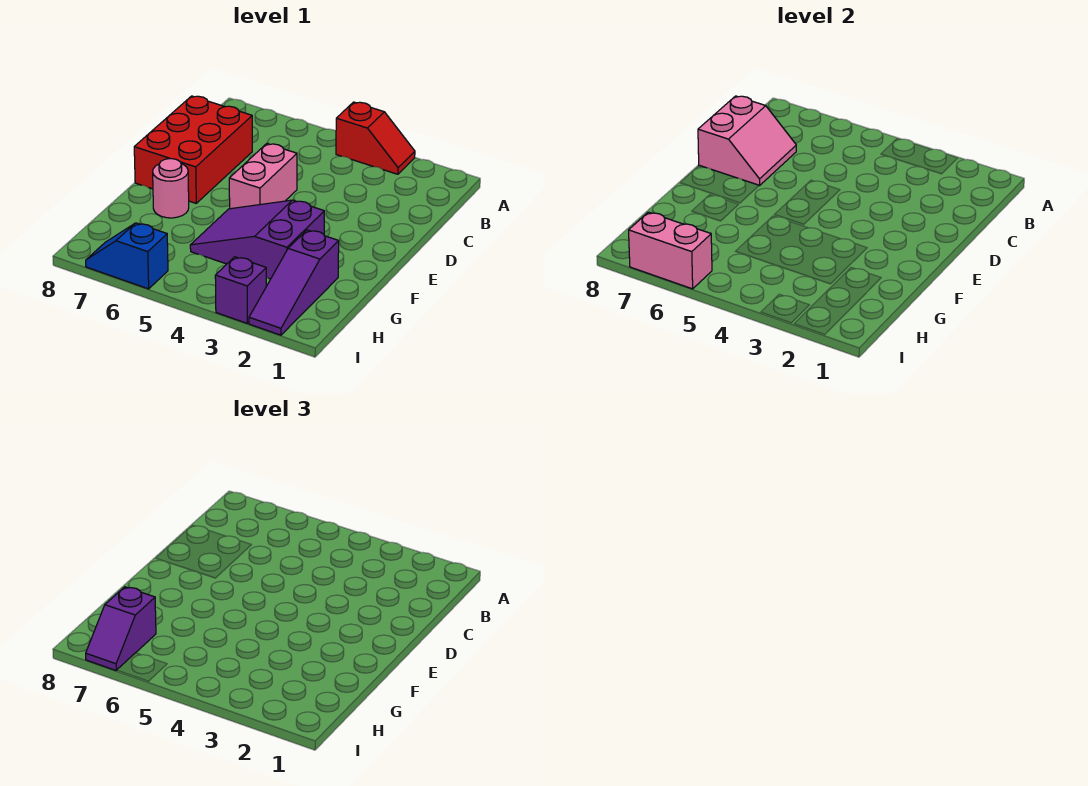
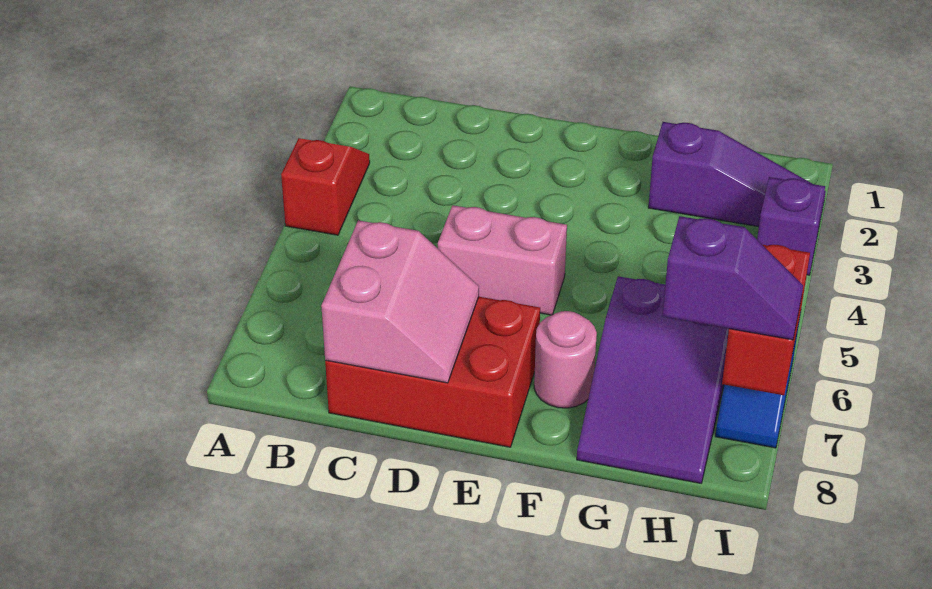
pink 2x2 slope [698,96,796,186] -> pink 2x2 slope turned to [321,220,479,383]
purple 2x3 slope [190,200,324,279] -> purple 2x3 slope moved to [577,276,729,483]
pink 1x2 brick [629,212,712,289] -> red 1x2 brick [722,245,810,395]

